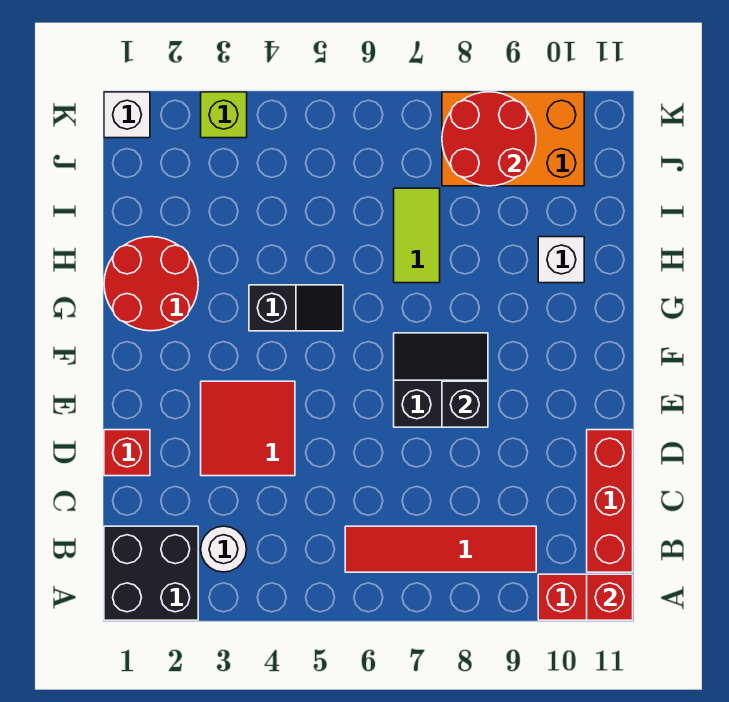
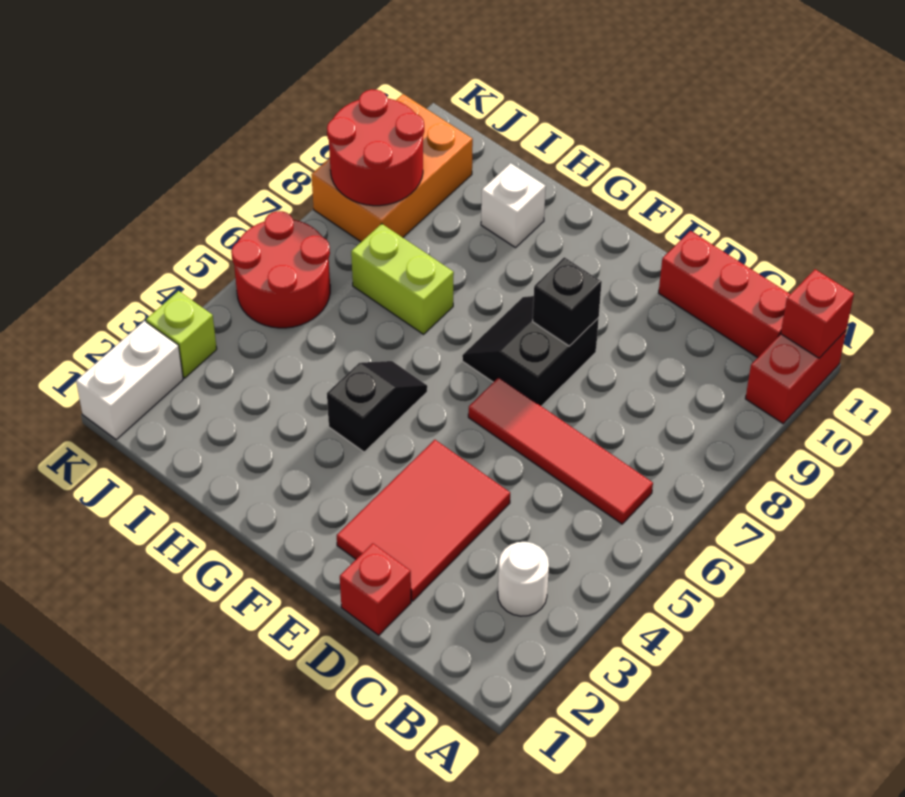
black 2x2 brick [104,526,198,620] -> none
red 1x4 tile [345,526,536,572] -> red 1x4 tile turned to [468,378,653,524]
red 2x2 tile [201,381,295,476] -> red 2x3 tile [337,440,510,601]
red 2x2 round brick [104,237,198,331] -> red 2x2 round brick moved to [231,211,330,328]
lime 1x2 tile [394,188,440,283] -> lime 1x2 brick [351,224,454,334]
white 1x1 brick [104,92,150,138] -> white 1x2 brick [76,321,183,439]

